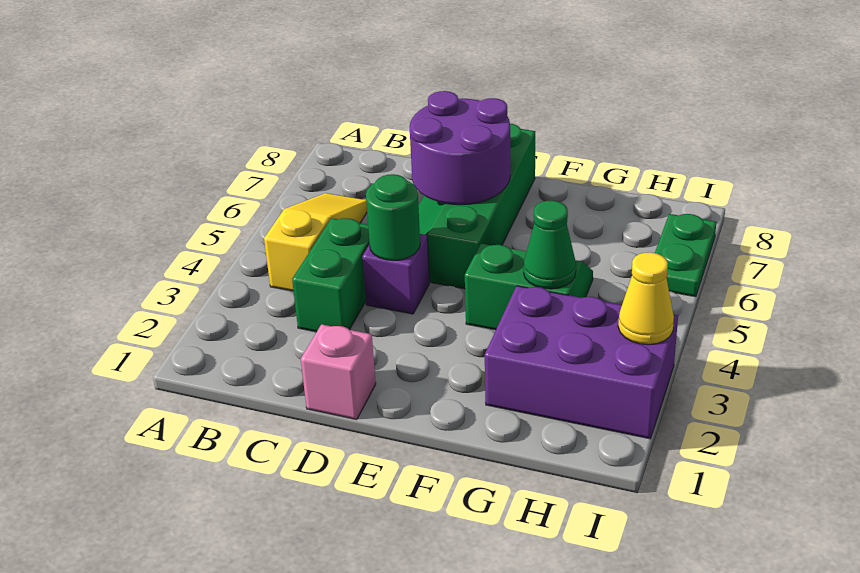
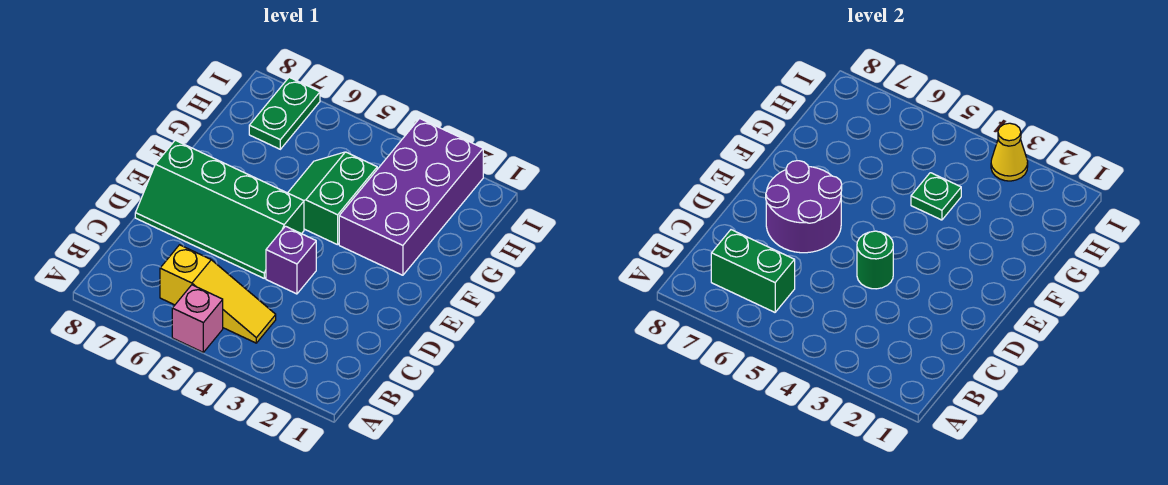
yellow 1x3 slope [264,193,367,291] -> yellow 1x3 slope turned to [160,245,276,343]
green 1x2 brick [292,218,370,332] -> green 1x2 brick moved to [711,230,795,312]
pink 1x1 brick [301,324,376,420] -> pink 1x1 brick moved to [172,285,223,352]
purple 2x3 brick [485,286,678,439] -> purple 2x4 brick [339,118,483,275]
green 1x1 cone [524,201,576,289] -> green 1x1 plate [911,173,961,220]
green 1x2 plate [655,214,716,297] -> green 1x2 plate turned to [249,77,320,149]

